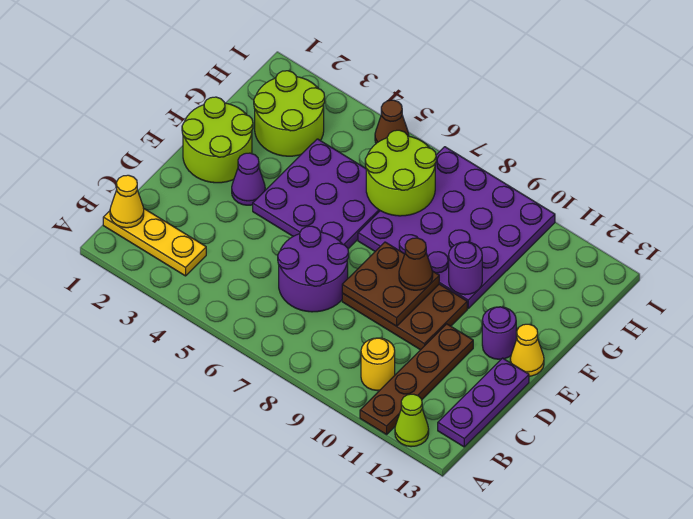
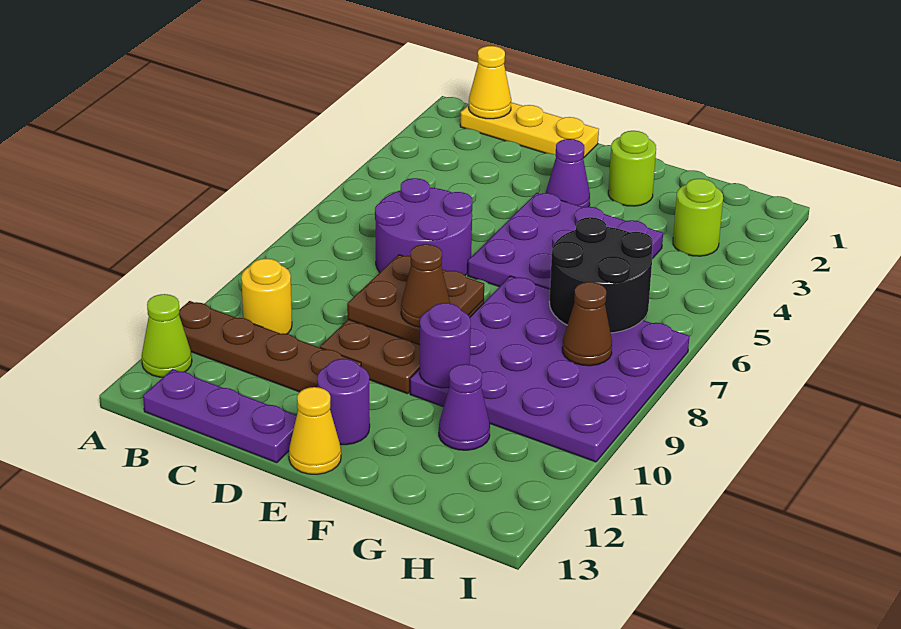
yellow 1x3 plate [103,209,206,276] -> yellow 1x3 plate turned to [460,102,599,157]
lime 2x2 round brick [182,97,253,183] -> lime 1x1 round brick [608,131,656,206]
lime 2x2 round brick [254,71,325,156] -> lime 1x1 round brick [673,179,723,256]
lime 2x2 round brick [365,130,436,216] -> black 2x2 round brick [549,217,653,333]
none -> purple 1x1 cone [439,364,490,450]
brown 1x1 cone [375,100,409,143] -> brown 1x1 cone moved to [562,282,612,366]

